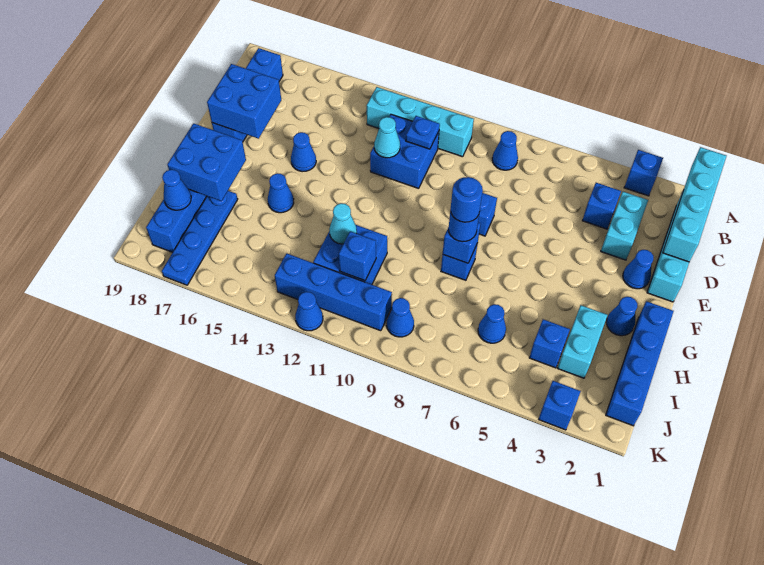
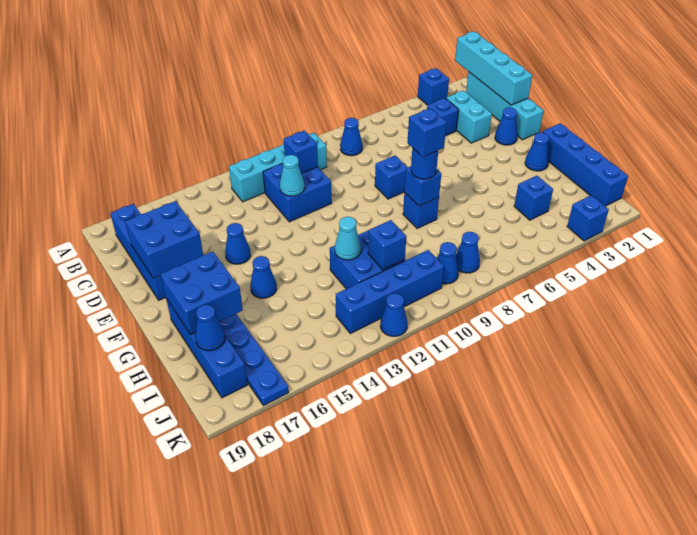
blue 1x1 plate [406,116,440,149] -> blue 1x1 brick [284,131,318,174]
blue 1x1 round brick [451,177,483,222] -> blue 1x1 brick [407,108,447,157]
cyan 1x2 brick [558,305,607,378] -> none
blue 1x1 cone [478,304,506,343] -> blue 1x1 cone moved to [456,232,480,273]

